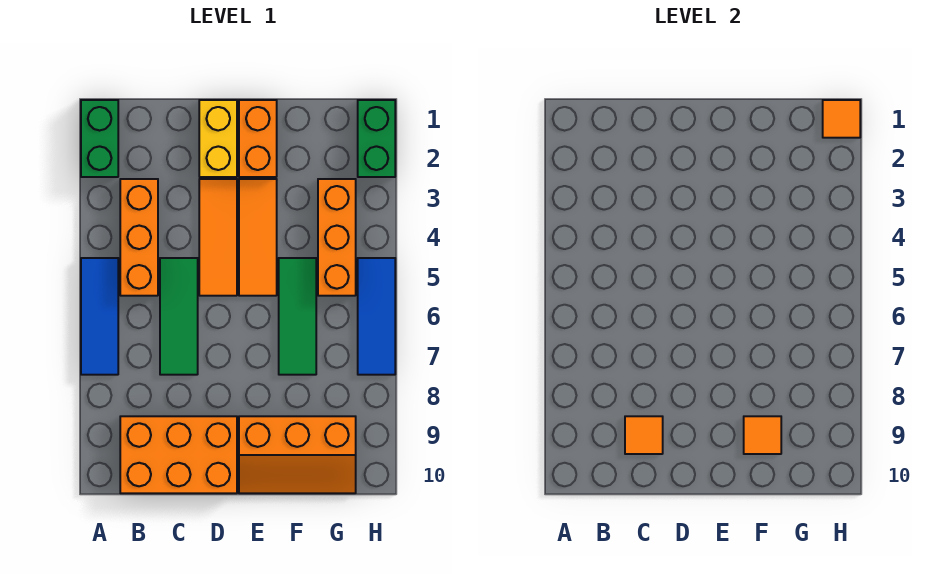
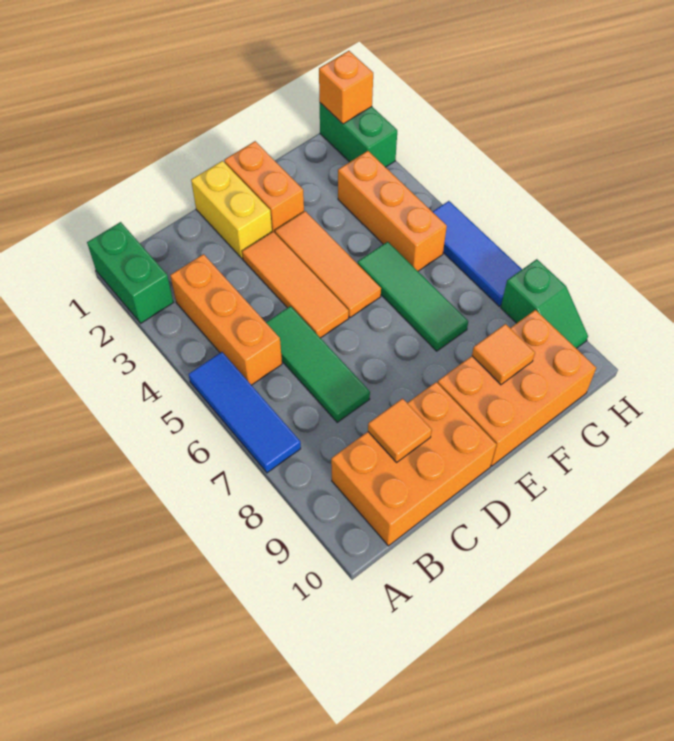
orange 2x3 slope [239,416,356,493] -> orange 2x3 brick [438,310,596,466]
orange 1x1 tile [823,100,860,138] -> orange 1x1 brick [319,51,373,124]
none -> green 1x2 slope [501,259,588,348]

